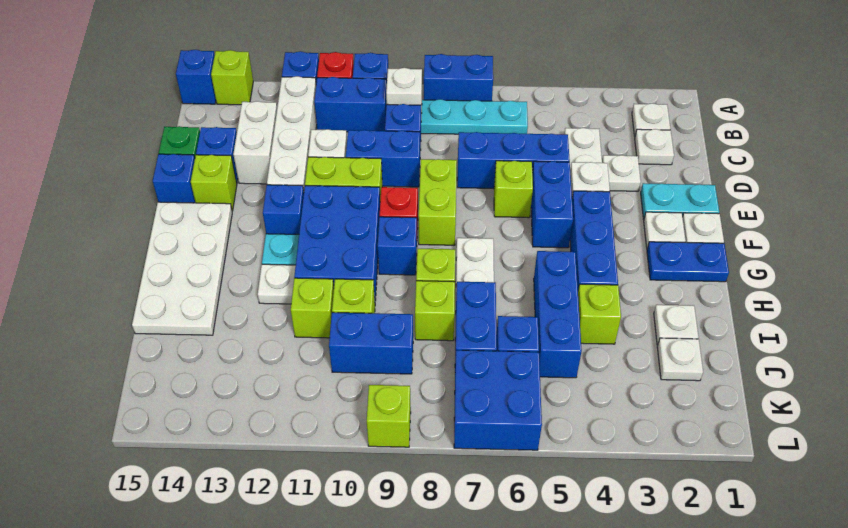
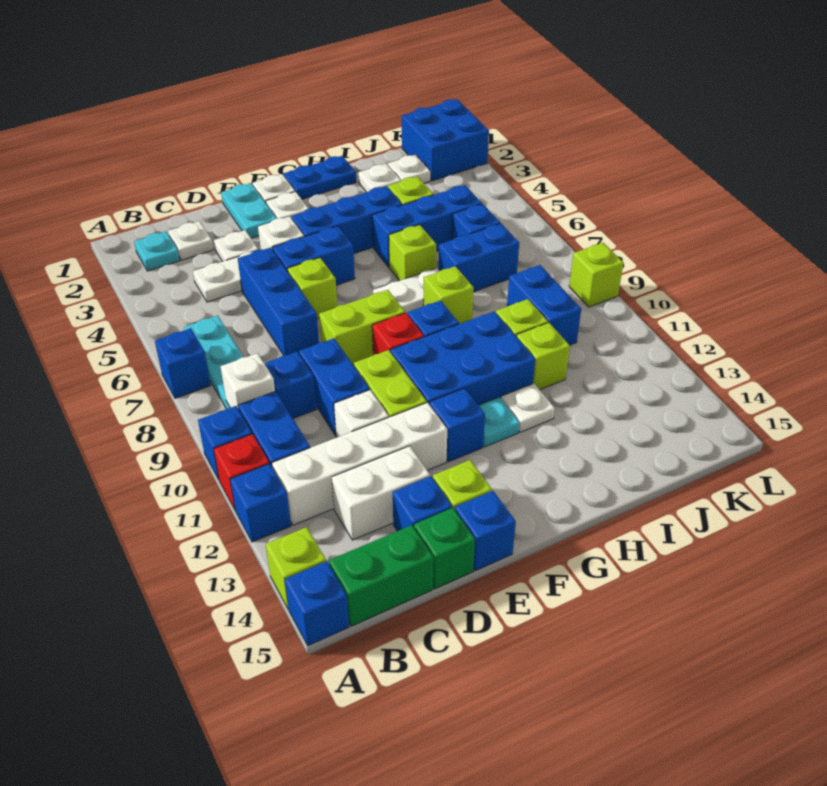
blue 1x2 brick [424,54,493,101] -> blue 1x1 brick [155,328,211,398]
white 1x1 plate [632,103,670,137] -> cyan 1x1 plate [134,231,180,271]
none -> green 1x2 brick [329,525,434,626]
white 2x4 plate [132,202,232,335] -> none
blue 1x2 plate [647,242,729,282] -> blue 1x2 plate turned to [284,156,356,199]
lime 1x1 brick [415,281,455,341] -> lime 1x1 brick moved to [389,225,436,281]
blue 2x2 brick [454,350,542,450] -> blue 2x2 brick moved to [402,99,489,181]

